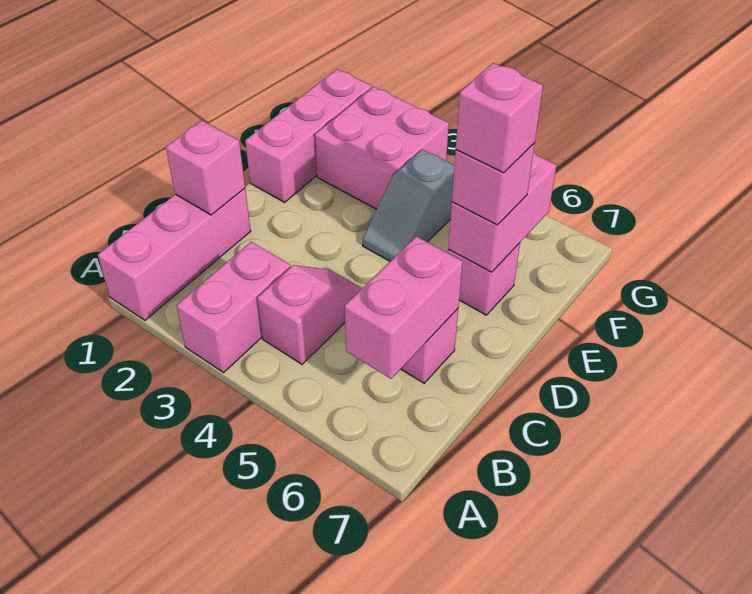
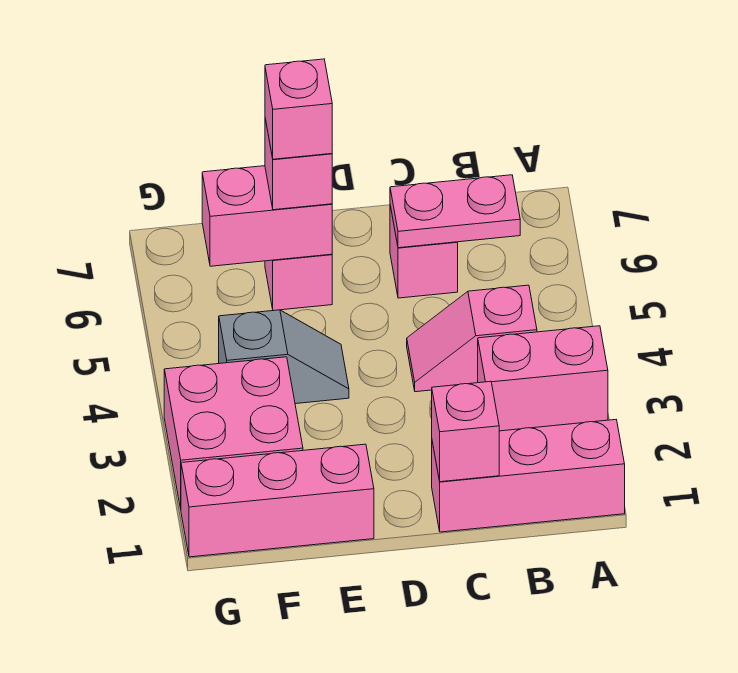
pink 1x2 brick [345,236,463,379] -> pink 1x2 plate [390,175,520,248]

